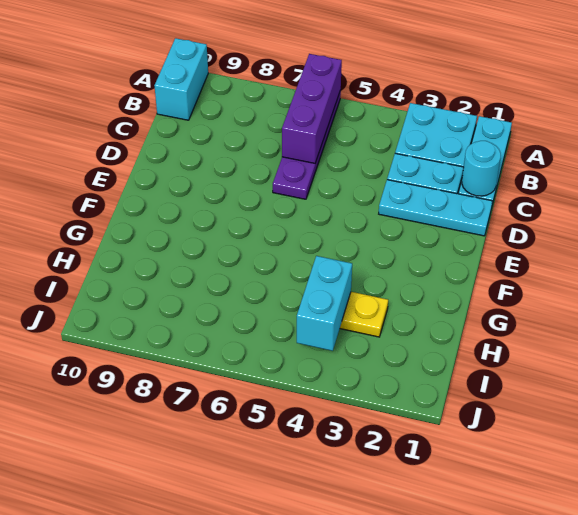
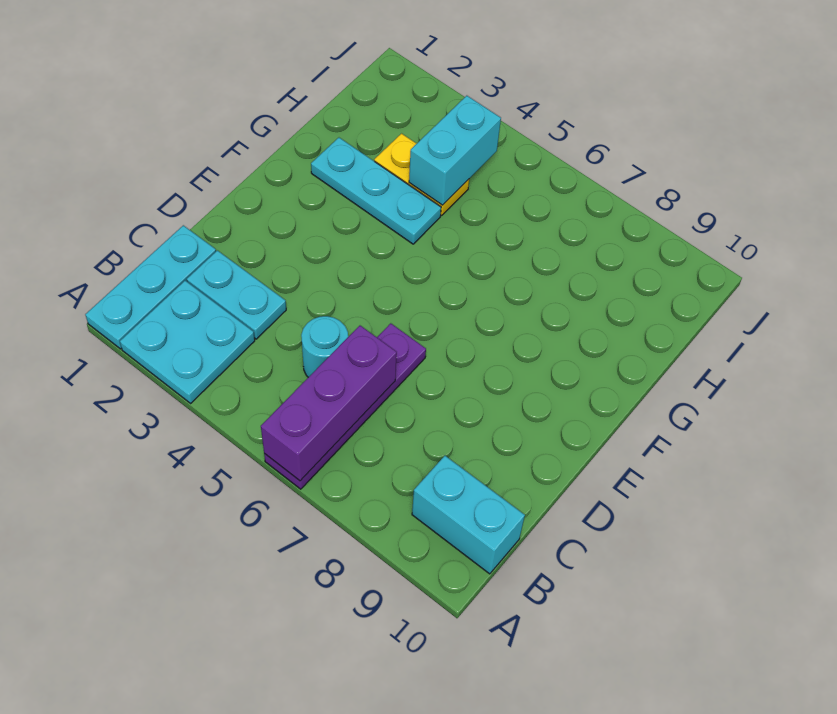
cyan 1x2 brick [154,38,208,120] -> cyan 1x2 brick turned to [412,456,525,574]
cyan 1x1 round brick [462,141,501,196] -> cyan 1x1 round brick moved to [301,316,348,377]
cyan 1x3 plate [379,180,493,236] -> cyan 1x3 plate moved to [311,138,441,244]

